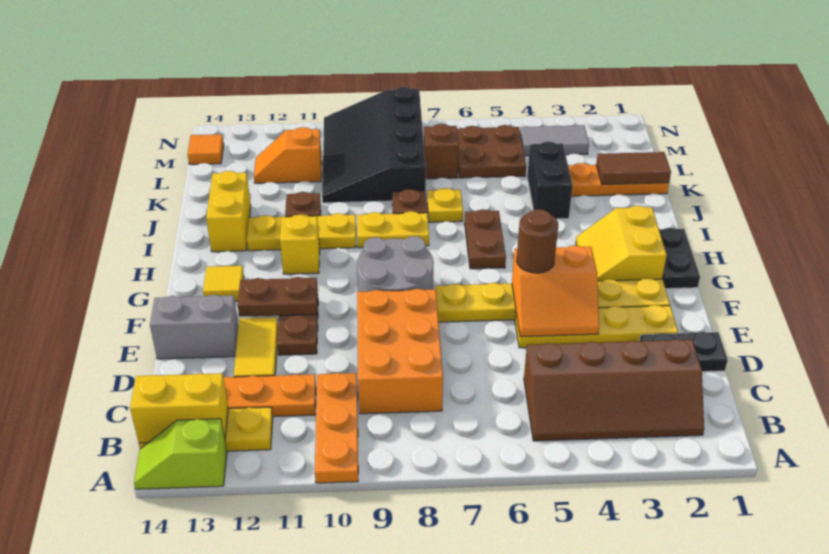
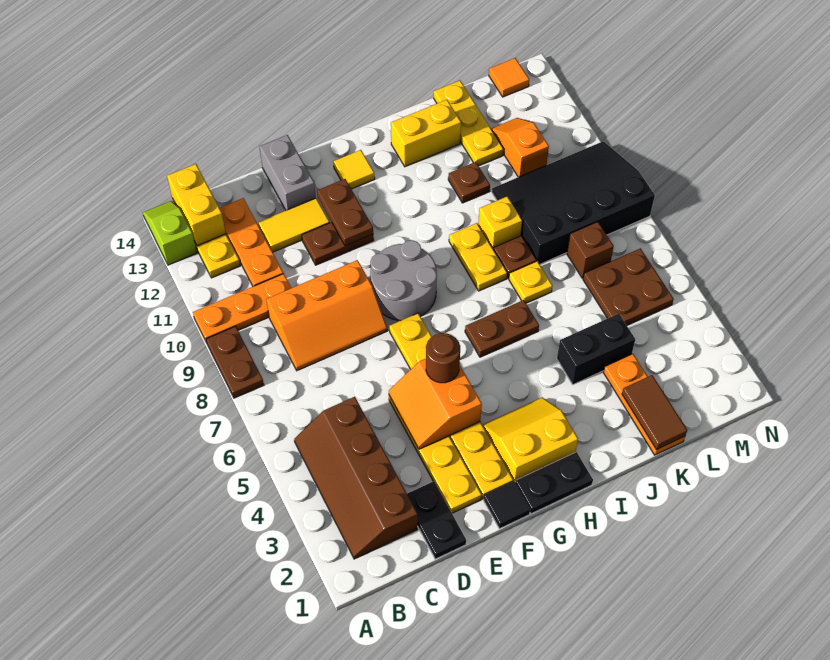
none -> brown 1x2 plate [206,326,264,398]
orange 2x3 brick [357,289,443,414] -> orange 2x3 slope [266,260,387,371]
none -> black 1x1 tile [484,481,530,529]
yellow 1x1 brick [280,215,320,274] -> yellow 1x1 brick moved to [478,197,522,250]
yellow 1x3 plate [247,213,356,251] -> yellow 1x3 plate moved to [434,81,504,166]
grey 1x2 tile [520,125,589,156] -> none

